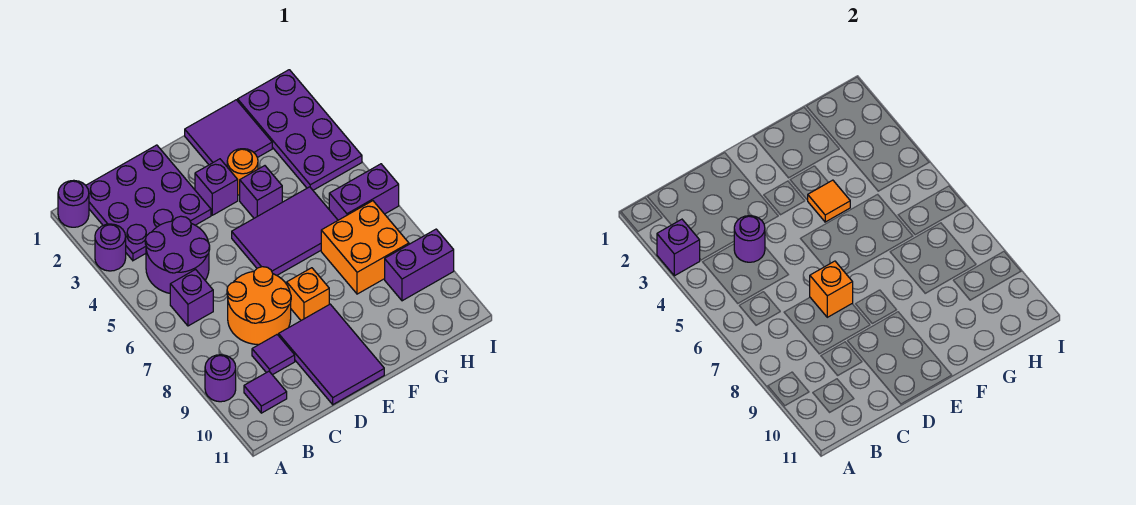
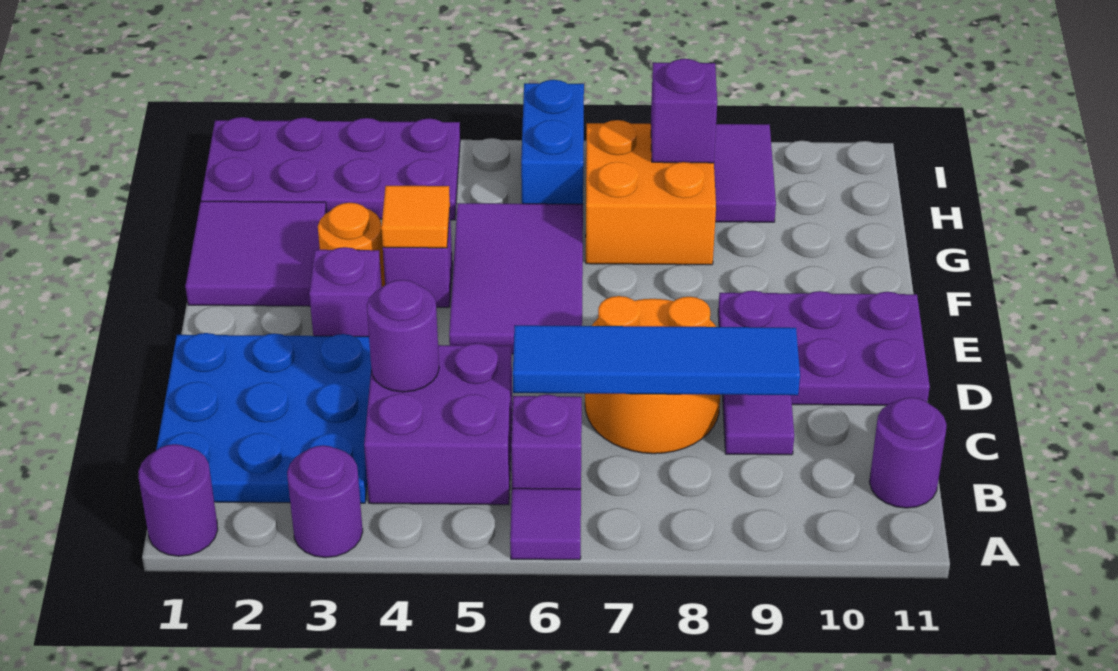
purple 1x1 brick [657,219,700,276] -> purple 1x1 brick moved to [651,59,717,163]
purple 1x1 round brick [205,355,236,402] -> purple 1x1 round brick moved to [869,398,947,508]
purple 3x3 plate [86,145,211,261] -> blue 3x3 plate [156,333,371,503]
purple 2x2 round brick [145,216,210,293] -> purple 2x2 brick [364,343,513,505]
purple 1x1 tile [244,371,287,413] -> purple 1x1 tile moved to [510,488,581,560]
none -> blue 1x4 tile [513,325,800,395]
orange 1x1 brick [810,261,853,317] -> none
purple 2x3 tile [279,304,384,405] -> purple 2x3 plate [718,291,930,405]
orange 1x1 brick [287,268,329,320] -> none
purple 1x2 brick [329,164,399,220] -> blue 1x2 brick [521,80,584,204]
purple 1x2 brick [385,229,454,301] -> purple 1x2 tile [714,124,776,222]

